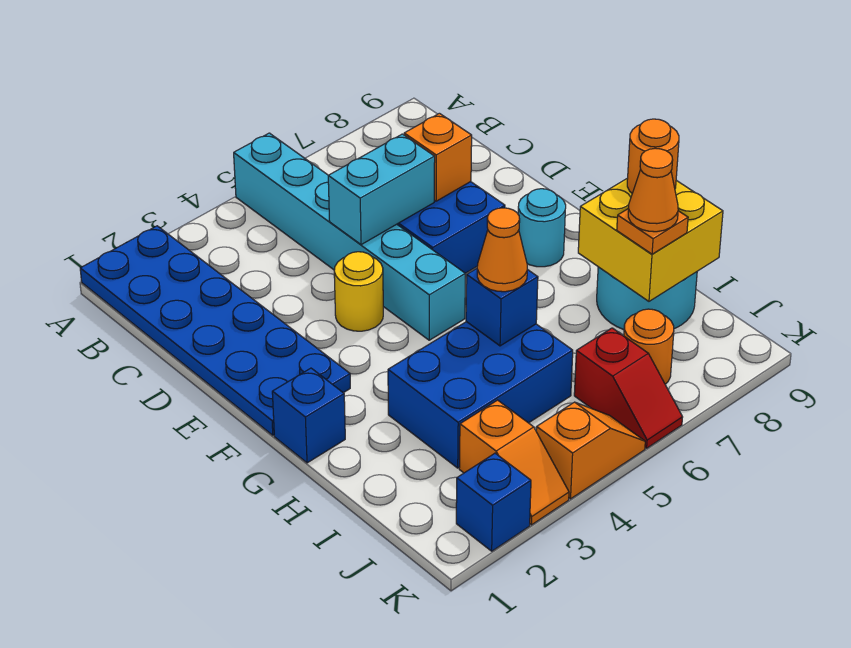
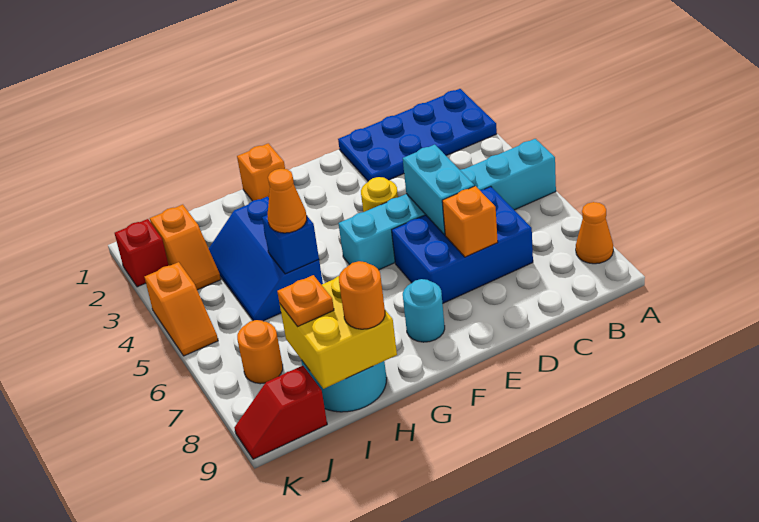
blue 2x6 plate [80,226,350,435] -> blue 2x4 plate [338,89,497,181]
blue 1x1 brick [272,368,345,463] -> orange 1x1 brick [237,143,285,201]
blue 2x3 brick [388,322,573,468] -> blue 2x3 slope [209,197,323,321]
orange 1x1 cone [628,148,678,232] -> orange 1x1 cone moved to [576,202,613,264]
orange 1x2 slope [459,400,569,525] -> orange 1x2 slope turned to [150,205,221,290]
red 1x2 slope [574,328,683,448] -> red 1x2 slope moved to [234,366,327,459]
blue 1x1 brick [456,453,531,551] -> red 1x1 brick [115,219,169,287]

